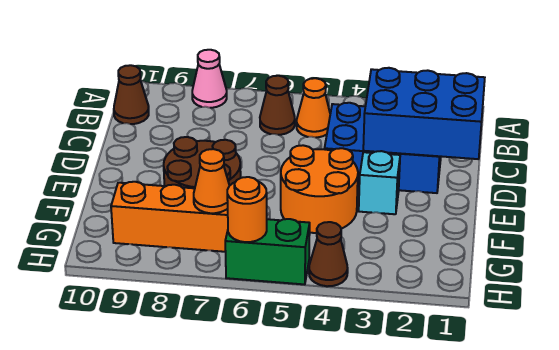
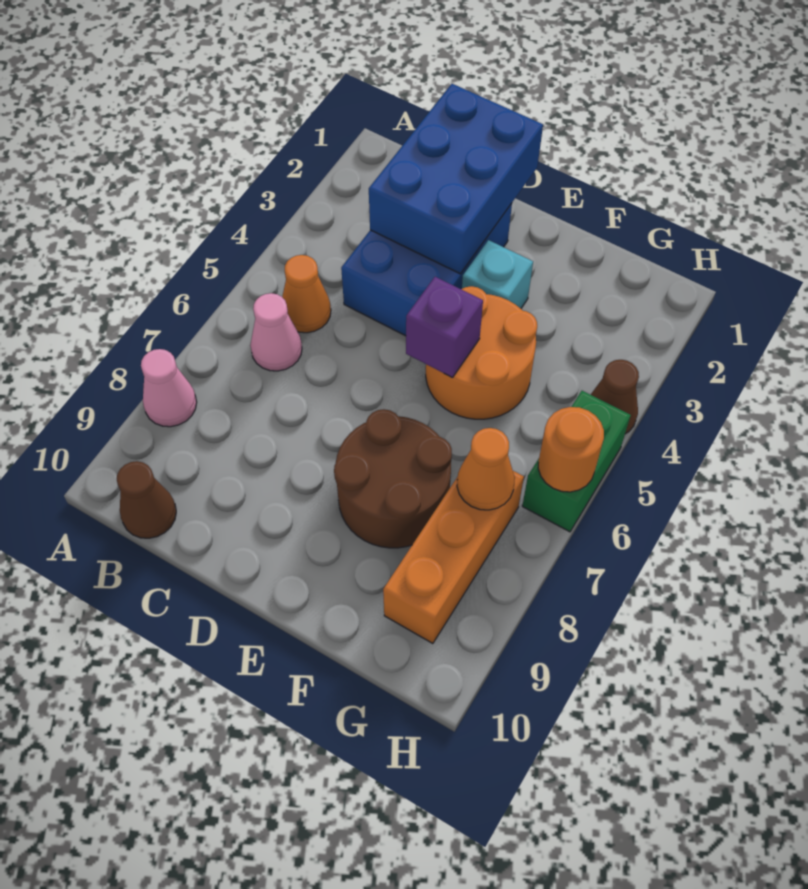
brown 1x1 cone [260,76,295,135] -> pink 1x1 cone [250,293,302,371]
none -> purple 1x1 brick [406,277,483,378]

